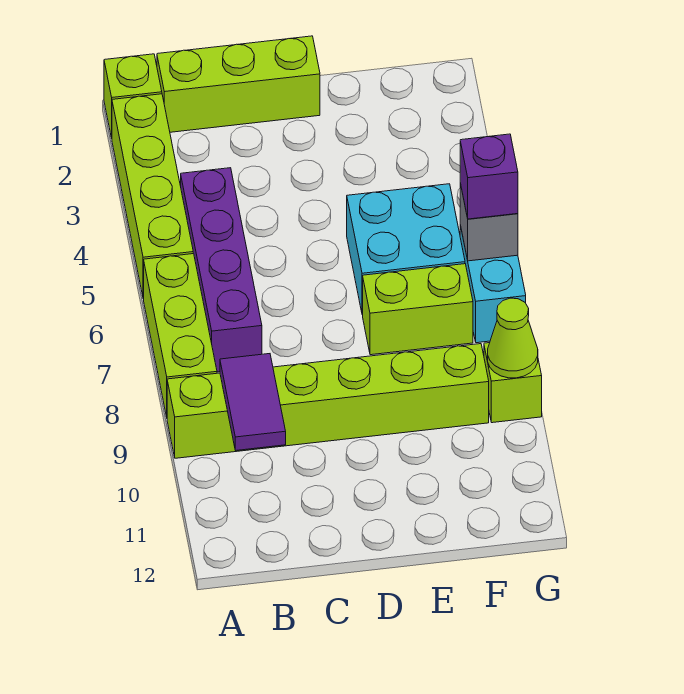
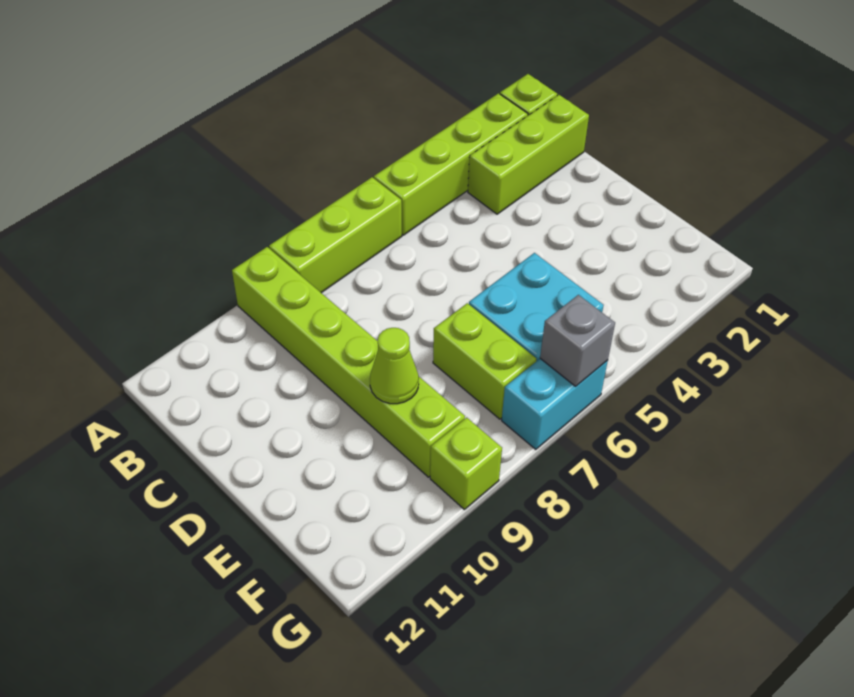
lime 1x3 brick [157,36,320,132] -> lime 1x3 brick turned to [468,95,589,214]
purple 1x4 brick [181,168,262,372] -> none
purple 1x2 tile [220,354,286,450] -> none
purple 1x1 brick [460,134,518,219] -> none
lime 1x1 cone [488,298,538,378] -> lime 1x1 cone moved to [370,328,419,404]

